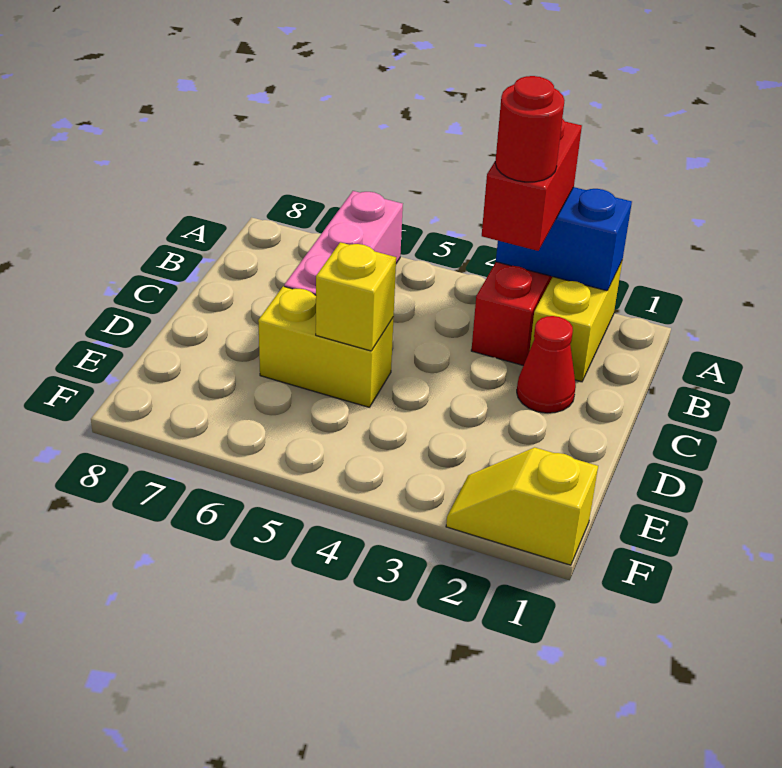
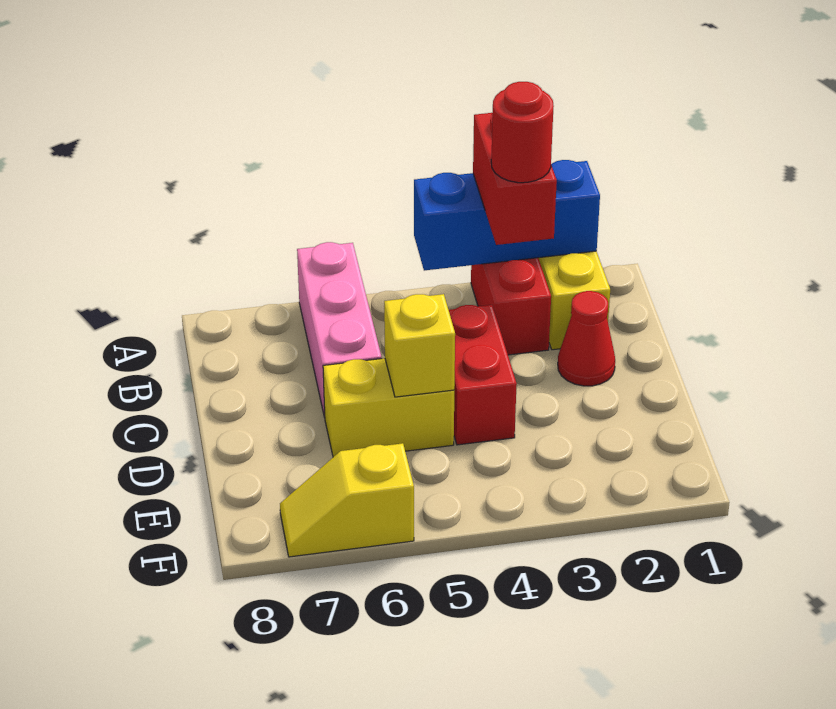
blue 1x2 brick [496,187,632,291] -> blue 1x3 brick [414,160,600,271]
none -> red 1x2 brick [449,305,517,445]
yellow 1x2 slope [446,448,598,565] -> yellow 1x2 slope moved to [280,443,414,557]

